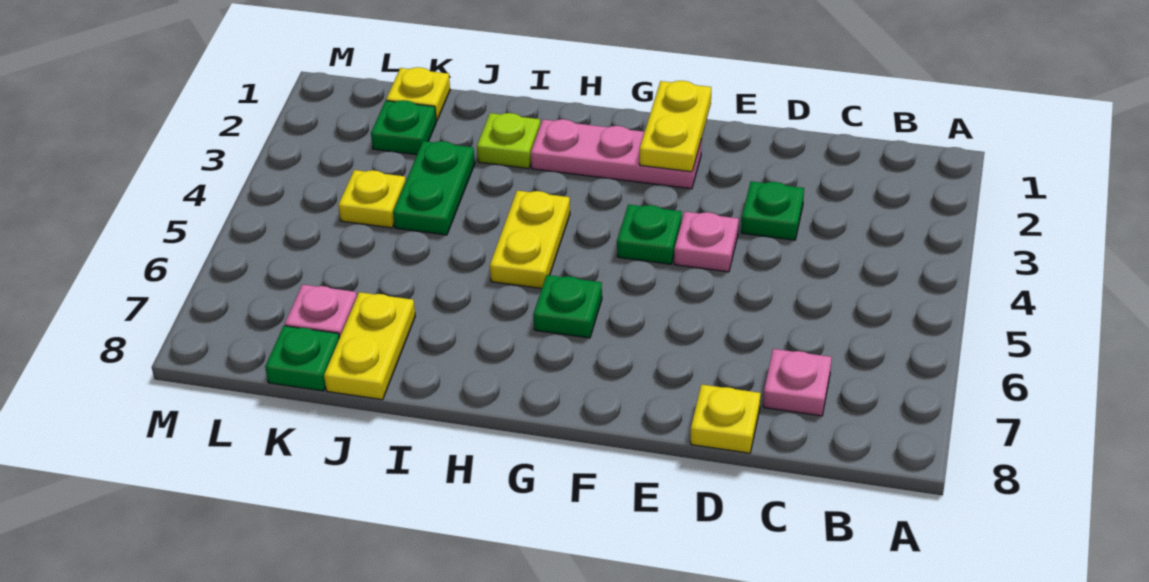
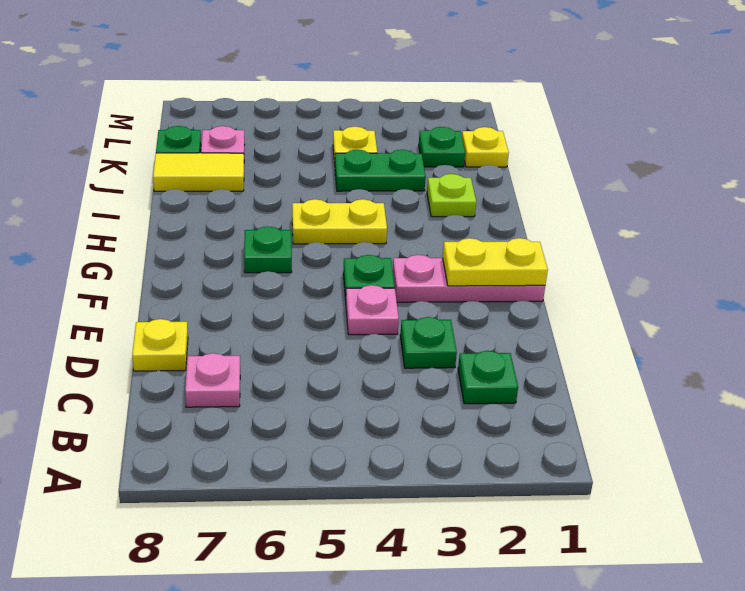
none -> green 1x1 plate [458,351,518,404]
pink 1x3 plate [531,119,702,189] -> pink 1x3 plate turned to [393,255,545,302]
yellow 1x2 plate [324,292,415,400] -> yellow 1x2 tile [153,153,244,191]

